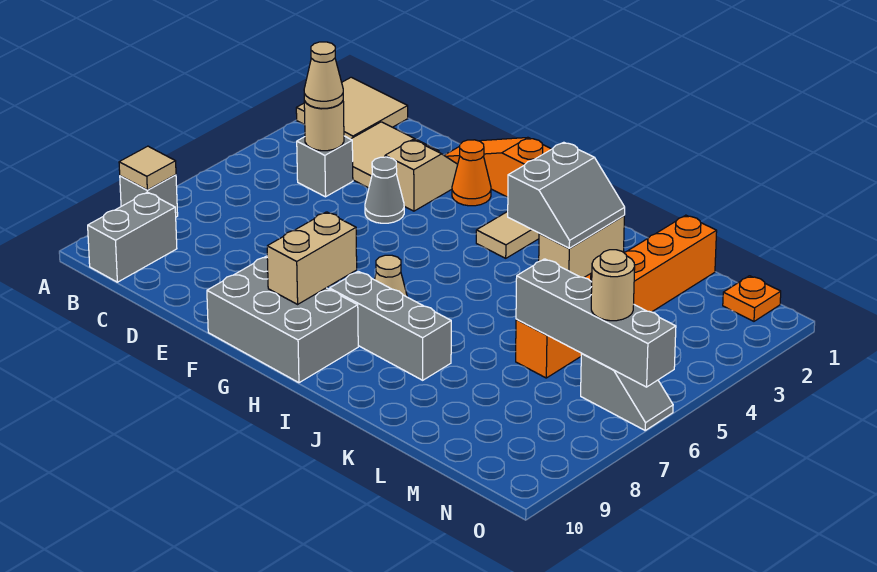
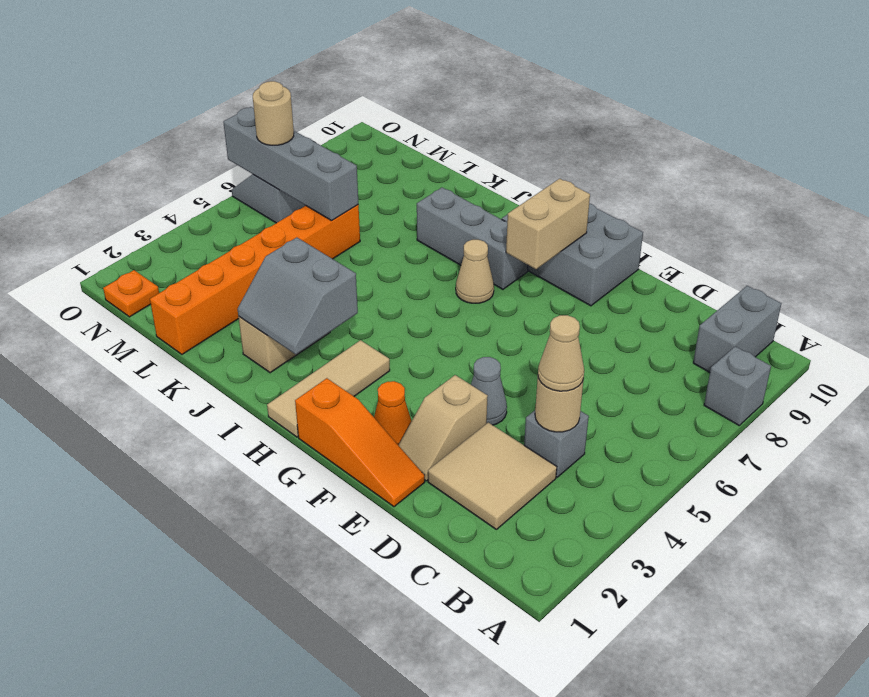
tan 2x2 tile [296,77,408,139] -> none
tan 1x1 tile [119,146,176,190] -> none
grey 2x2 slope [508,142,625,248] -> grey 2x2 slope turned to [238,237,358,354]

